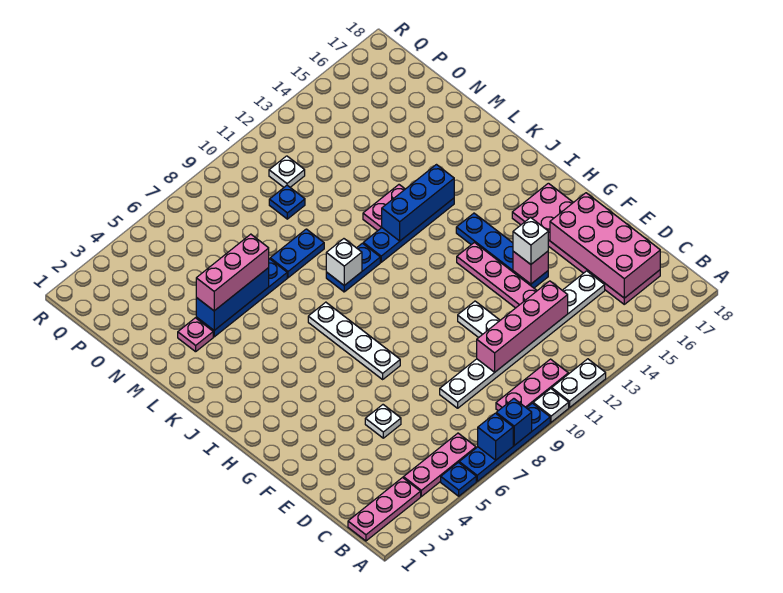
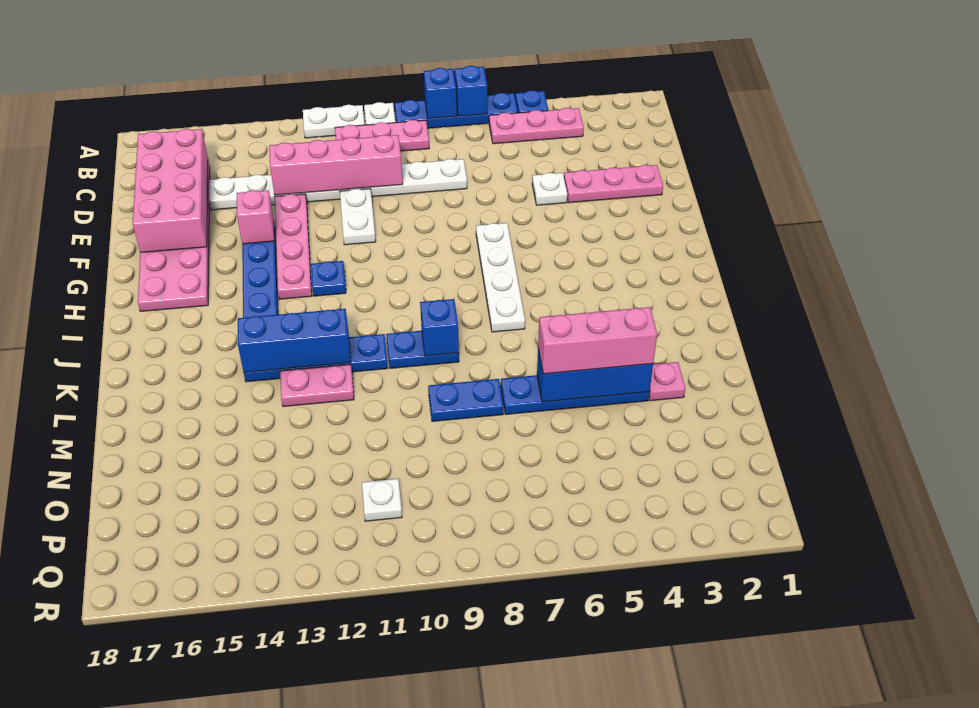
pink 1x3 plate [348,478,421,541] -> pink 1x3 plate moved to [564,165,663,203]
white 1x1 brick [513,218,548,264] -> none
white 1x1 brick [326,239,362,285] -> blue 1x1 brick [420,299,459,356]
blue 1x1 plate [269,185,305,219] -> blue 1x1 plate moved to [311,261,346,296]

